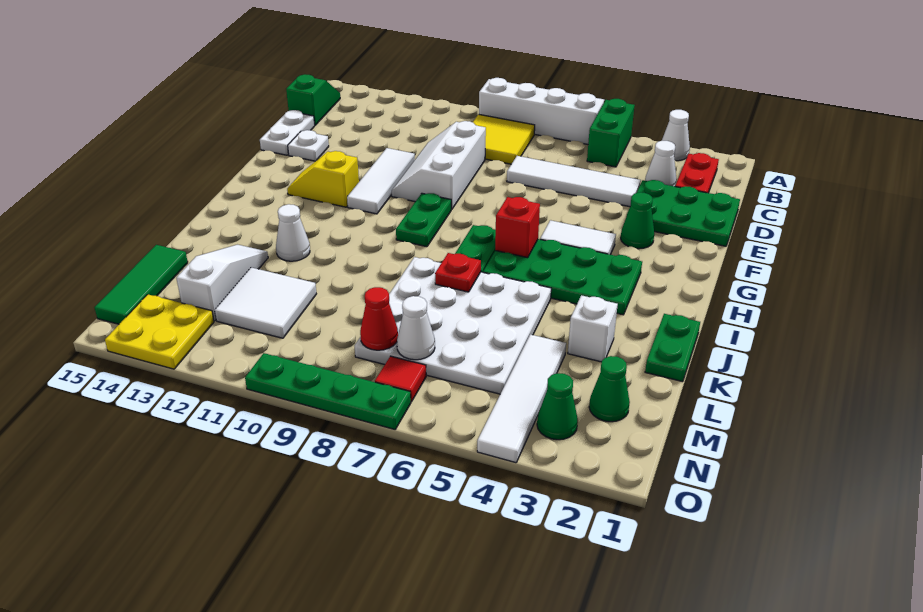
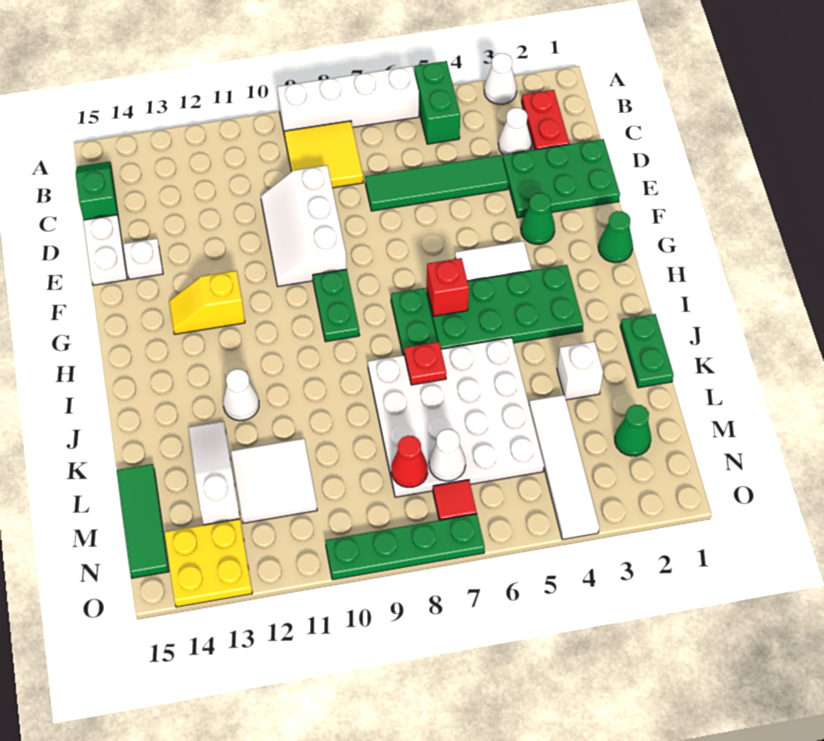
white 1x4 tile [507,156,641,207] -> green 1x4 tile [365,155,508,211]
white 1x3 tile [347,148,415,214] -> none
green 1x1 cone [537,373,578,440] -> green 1x1 cone moved to [598,211,633,263]

